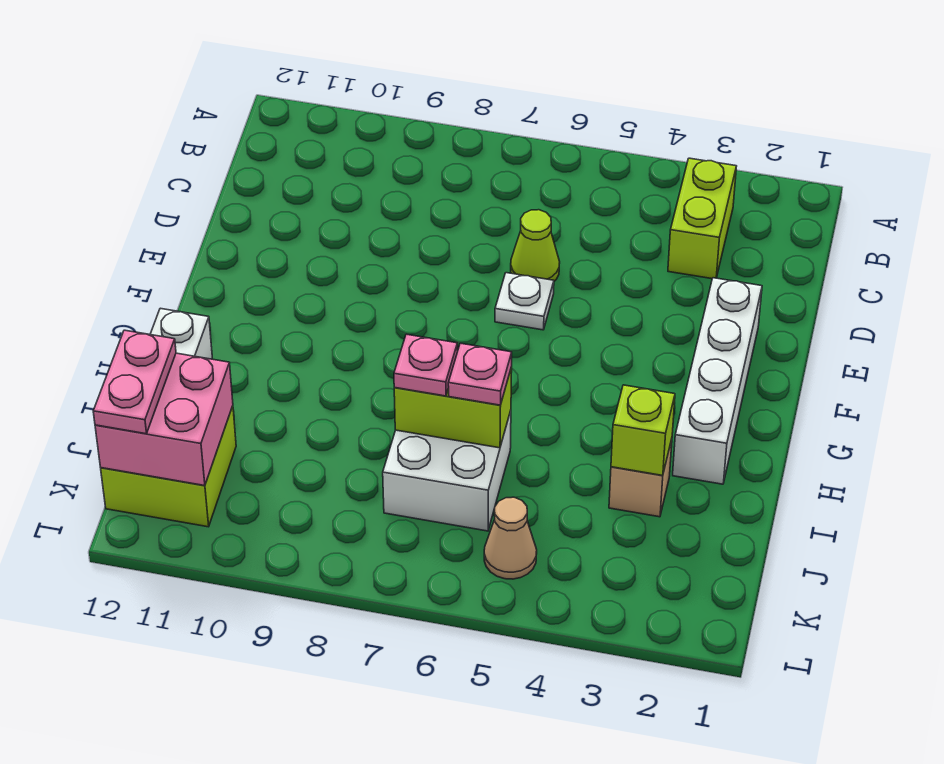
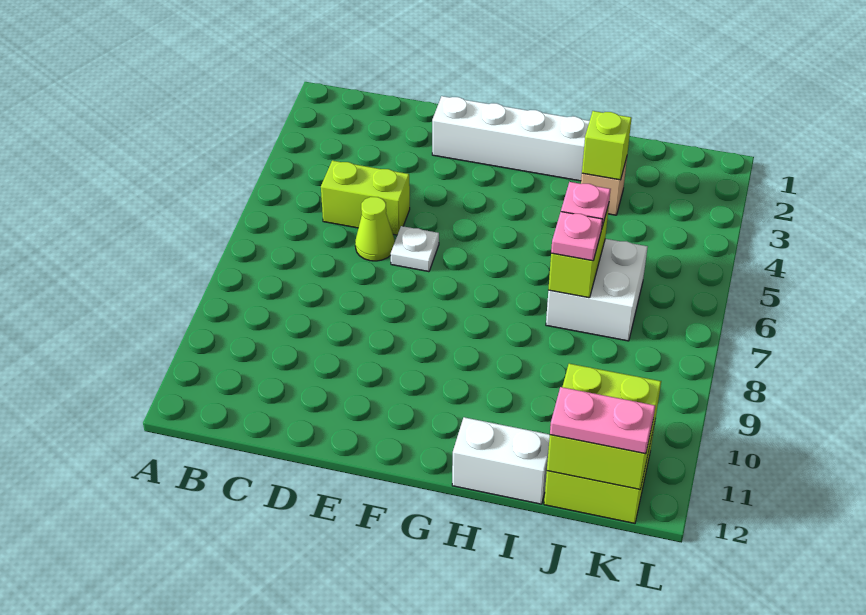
lime 1x2 brick [668,158,736,279] -> lime 1x2 brick moved to [321,160,410,235]
pink 2x2 brick [95,353,233,486] -> lime 2x2 brick [547,364,661,489]
tan 1x1 cone [484,497,537,579] -> none

